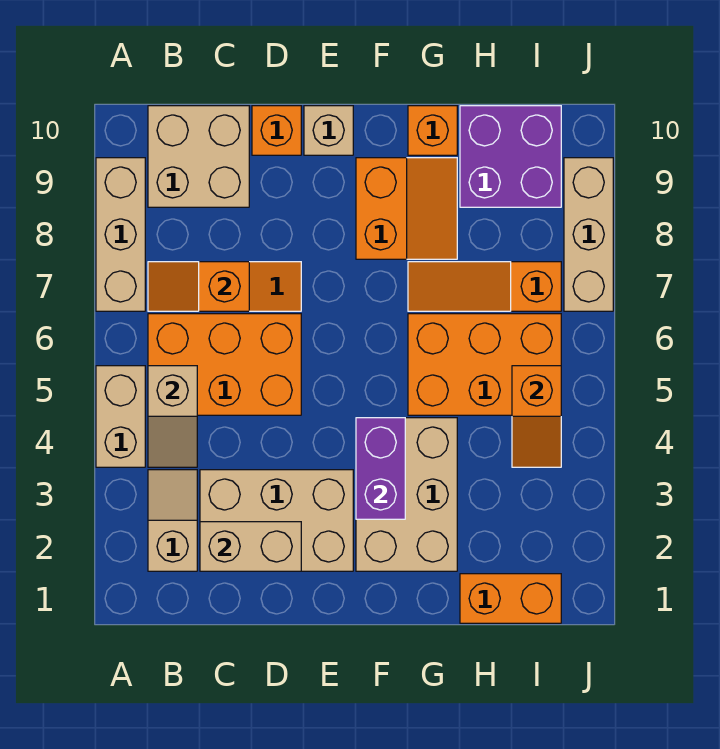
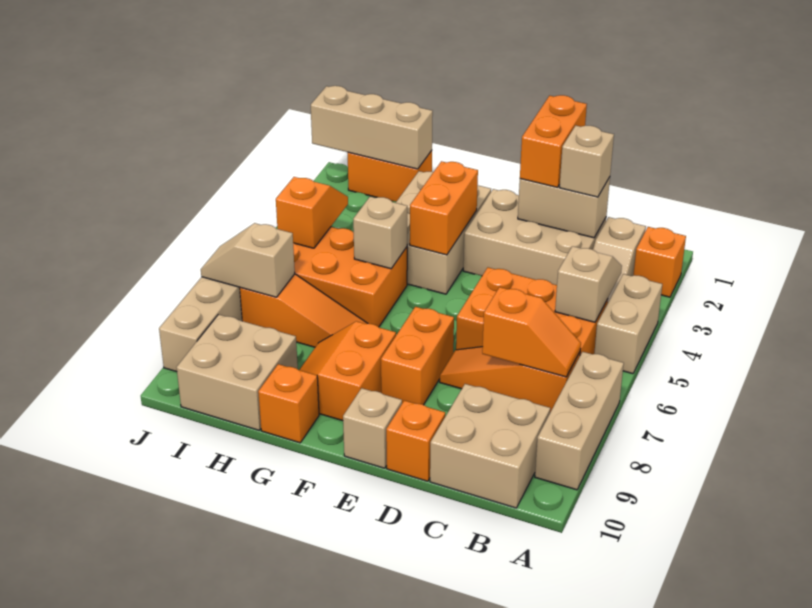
none -> orange 1x1 brick [633,227,686,297]
none -> tan 1x1 brick [560,126,614,197]
none -> orange 1x2 brick [520,95,587,187]
none -> orange 1x2 brick [381,307,454,405]
purple 1x2 brick [356,418,405,519] -> orange 1x2 brick [410,161,478,255]
none -> tan 1x1 brick [353,197,407,269]
none -> tan 1x3 brick [311,86,433,169]
purple 2x2 brick [460,106,561,207] -> tan 2x2 brick [177,315,298,430]
none -> tan 1x2 slope [201,223,295,297]

